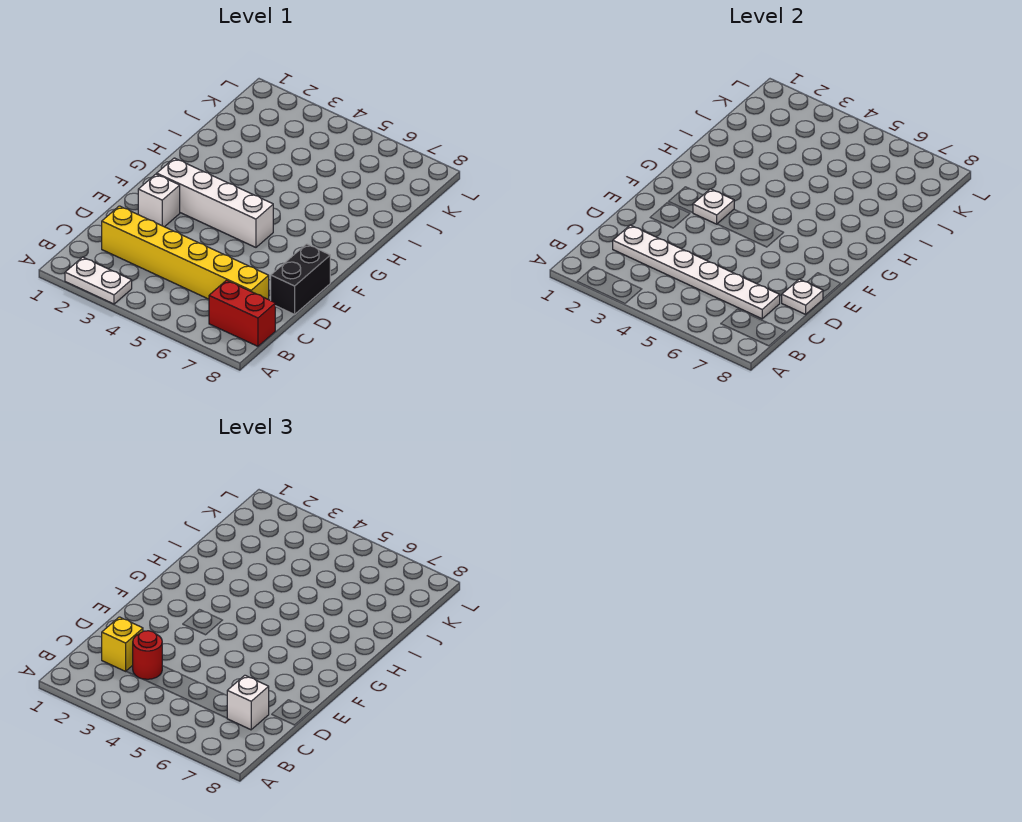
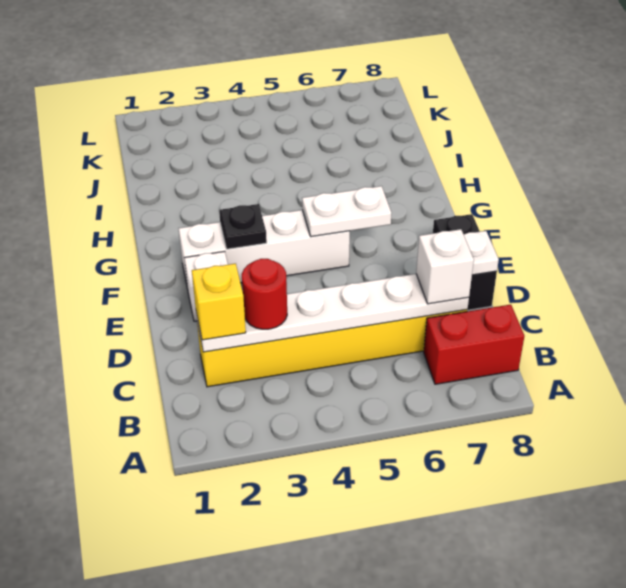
white 1x2 plate [65,257,132,304] -> white 1x2 plate moved to [302,186,391,237]
white 1x1 plate [693,189,734,224] -> black 1x1 plate [219,204,267,249]

